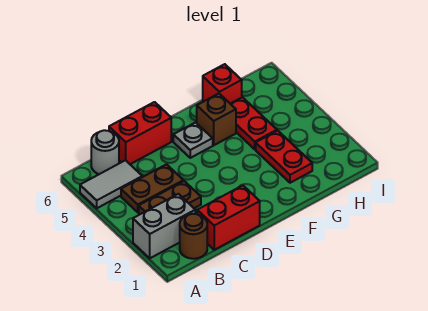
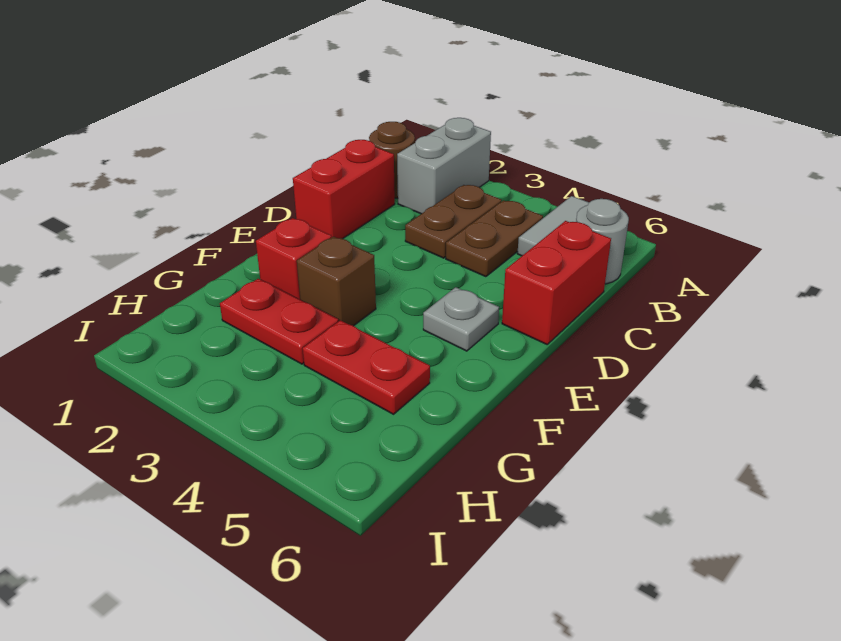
brown 1x1 brick [197,94,236,145] -> brown 1x1 brick moved to [297,237,376,326]
red 1x1 brick [203,64,242,104] -> red 1x1 brick moved to [256,218,332,299]

